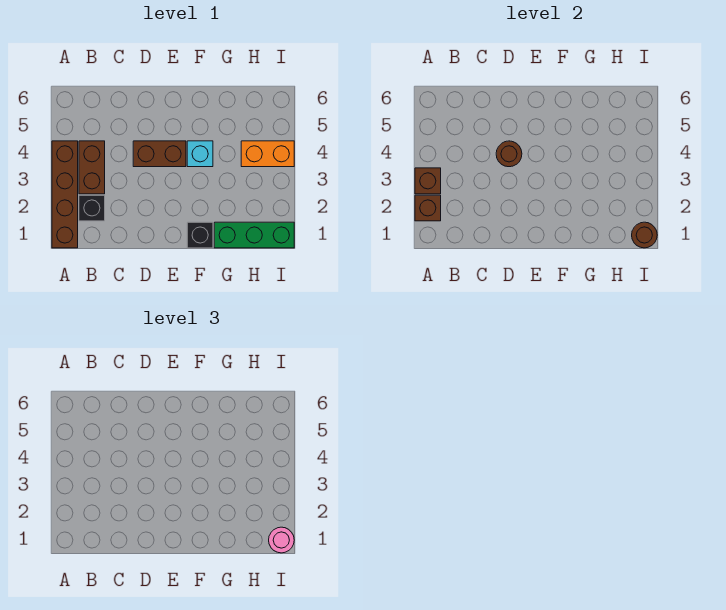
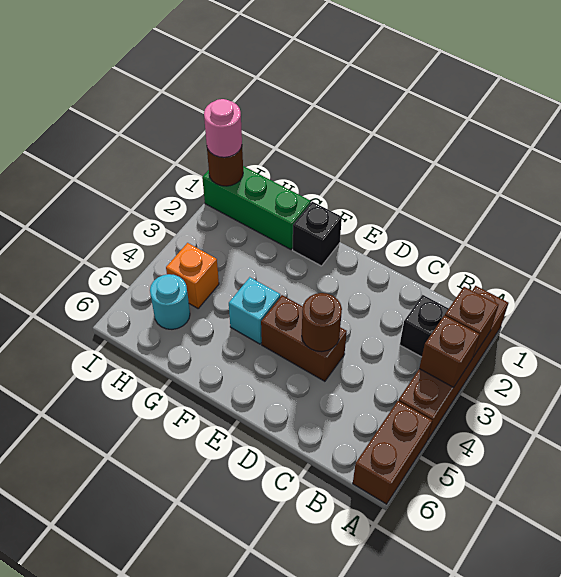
brown 1x2 brick [79,141,105,194] -> brown 1x2 brick moved to [353,401,432,504]
orange 1x2 brick [241,141,294,167] -> orange 1x1 brick [166,243,219,308]
none -> cyan 1x1 round brick [150,274,190,329]

